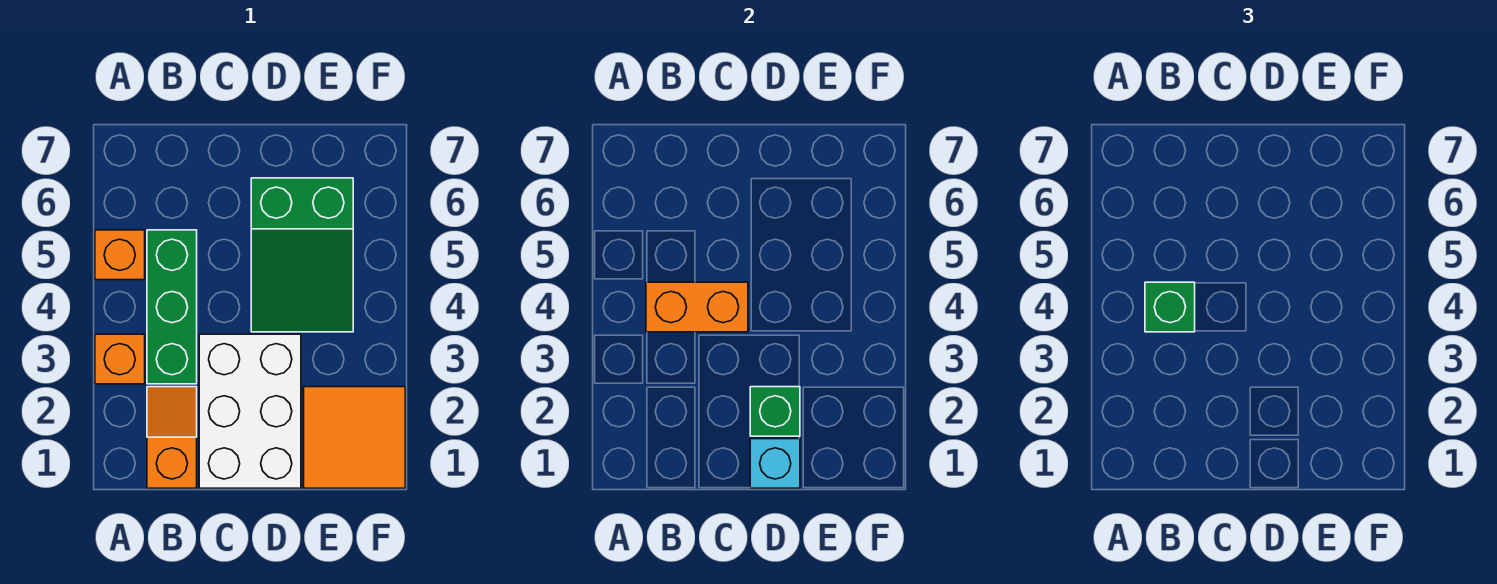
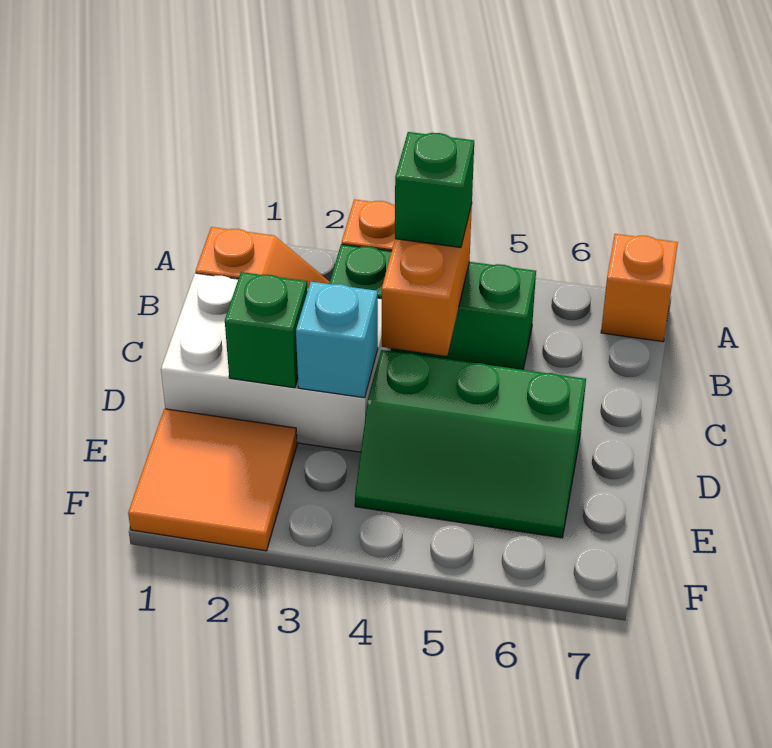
orange 1x1 brick [95,230,145,280] -> orange 1x1 brick moved to [601,234,678,342]
cyan 1x1 brick [750,439,800,488] -> cyan 1x1 brick moved to [296,282,378,398]
green 2x3 slope [251,178,353,332] -> green 2x3 slope turned to [355,350,586,538]

